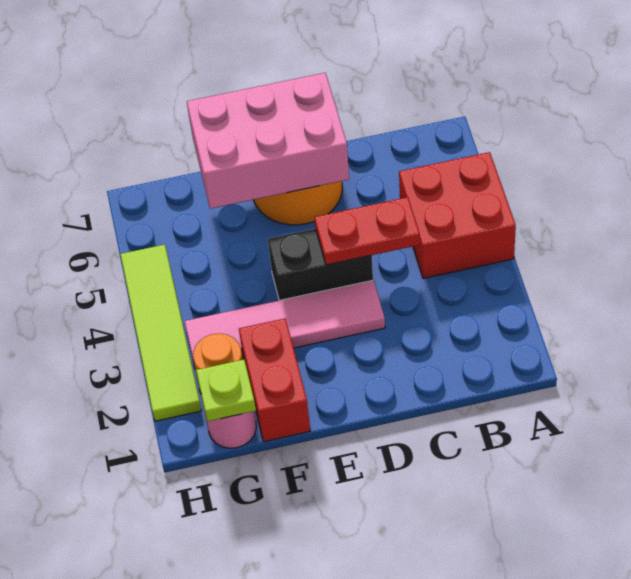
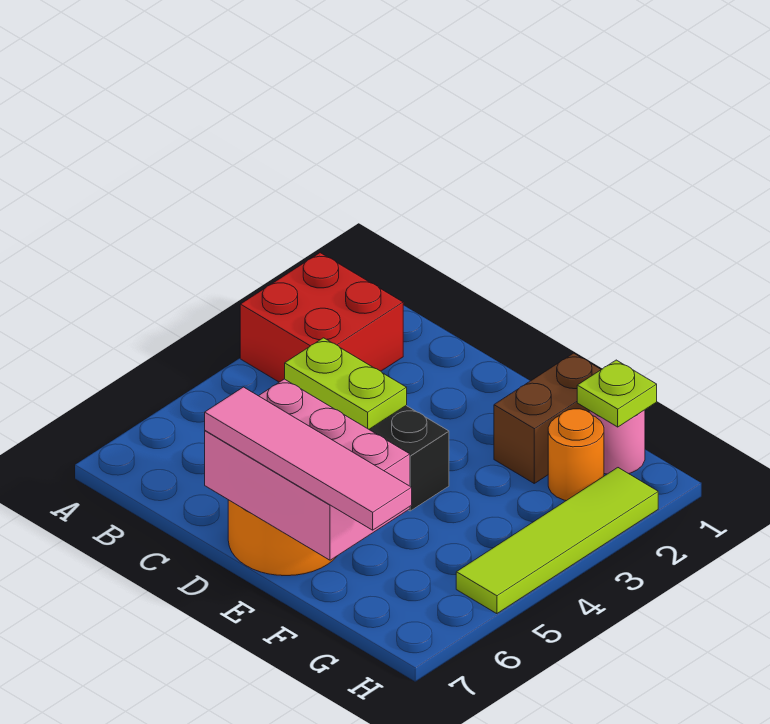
red 2x2 brick [399,152,516,278] -> red 2x2 brick moved to [240,253,403,382]
red 1x2 plate [314,197,420,265] -> lime 1x2 plate [285,338,407,429]
pink 1x4 tile [185,280,385,368] -> pink 1x4 tile moved to [205,387,412,530]
red 1x2 brick [239,318,310,442] -> brown 1x2 brick [494,353,601,483]

